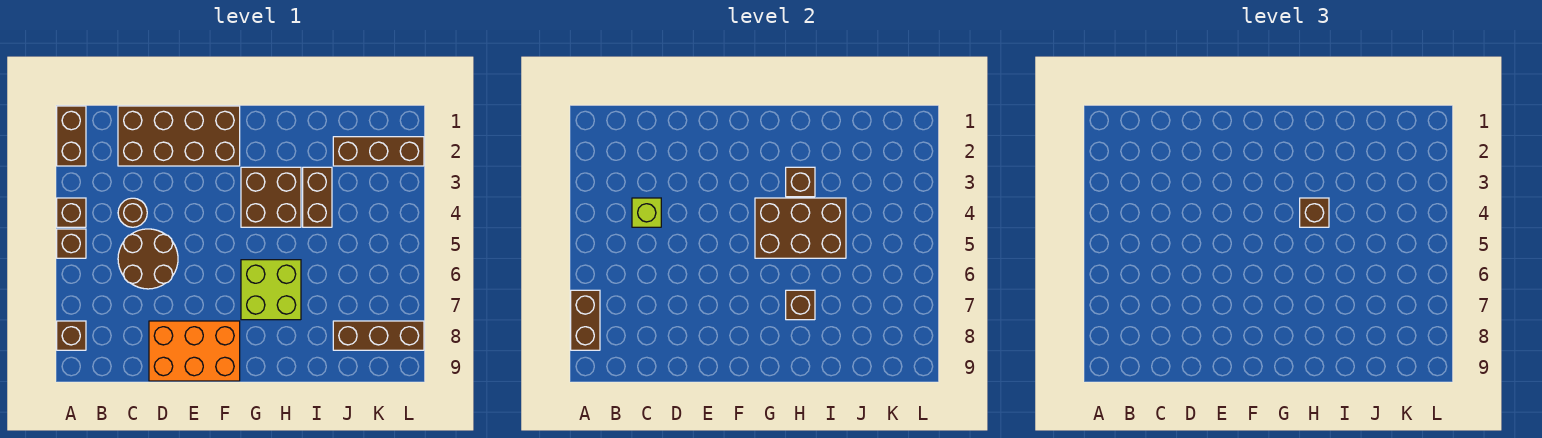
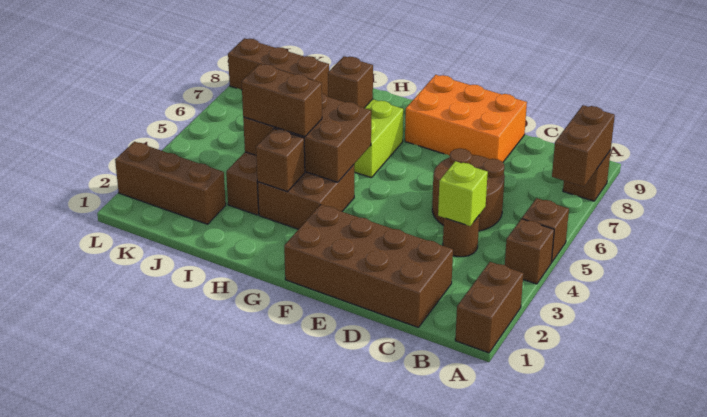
brown 1x1 brick [1300,198,1329,227] -> brown 1x2 brick [242,64,322,137]

